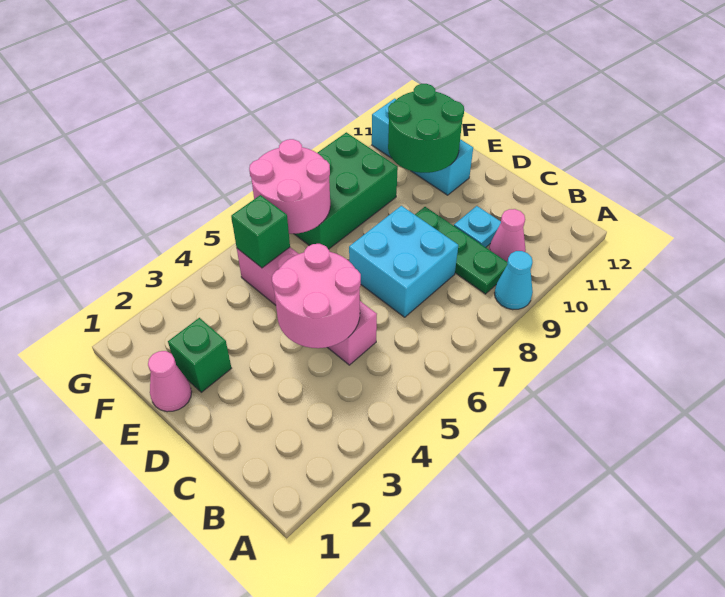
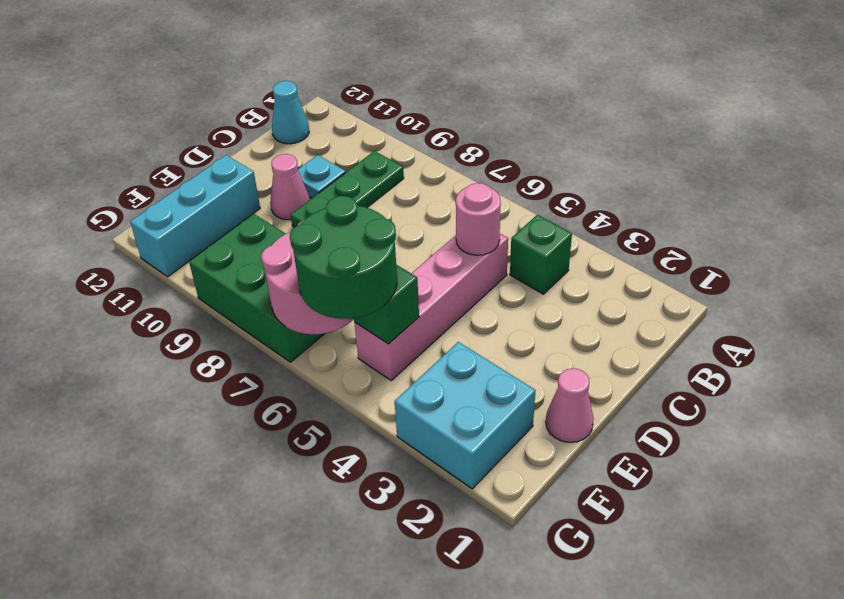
cyan 1x1 cone [495,251,533,310] -> cyan 1x1 cone moved to [272,81,309,144]
pink 1x1 cone [489,209,526,262] -> pink 1x1 cone moved to [270,154,310,220]
pink 2x2 round brick [272,244,361,348] -> pink 1x1 round brick [456,183,501,255]
cyan 2x2 brick [349,206,458,317] -> cyan 2x2 brick moved to [395,342,536,489]
green 1x1 brick [168,318,231,392] -> green 1x1 brick moved to [510,215,572,294]
green 2x2 round brick [388,84,464,173] -> green 2x2 round brick moved to [290,196,397,319]

